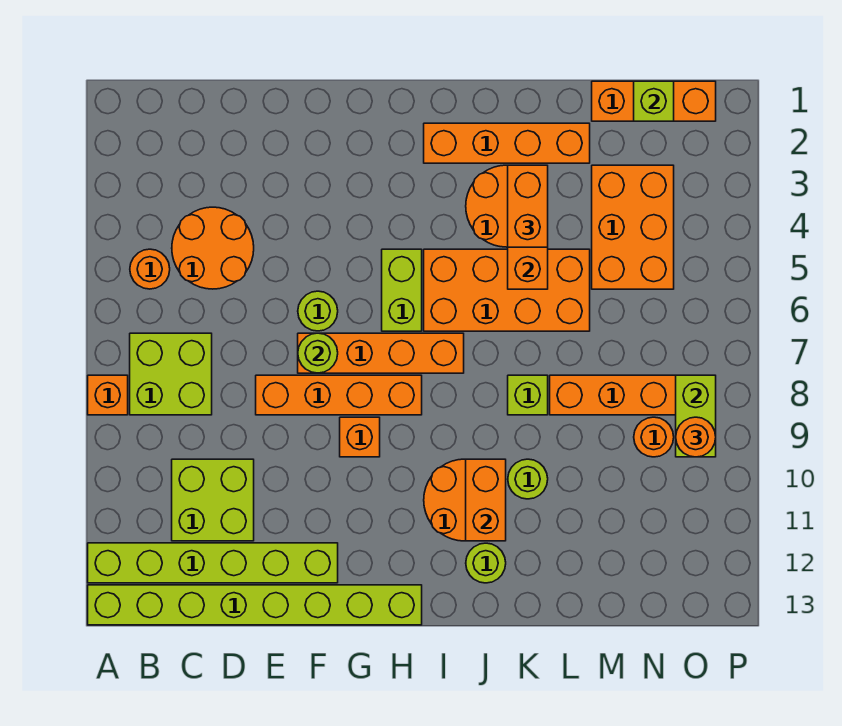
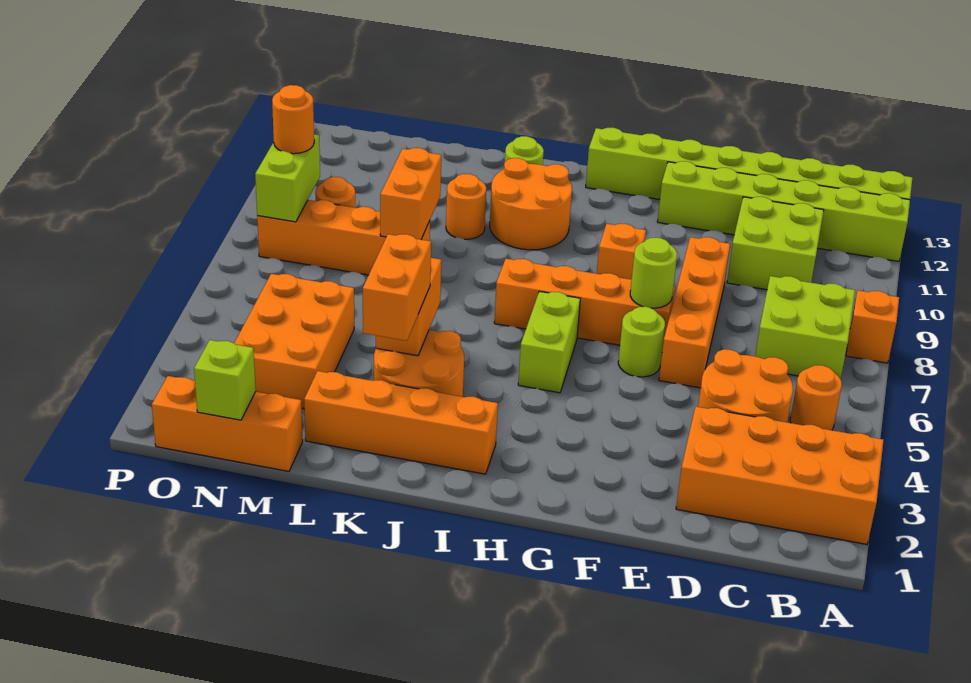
orange 1x4 brick [256,375,422,415] -> orange 1x4 brick turned to [659,237,730,388]
orange 2x4 brick [424,249,590,331] -> orange 2x4 brick moved to [676,407,884,544]
orange 1x2 brick [466,459,506,541] -> orange 1x2 brick moved to [380,148,441,240]
lime 1x1 brick [508,375,548,415] -> none
lime 1x1 round brick [508,459,548,499] -> orange 1x1 round brick [446,174,486,239]

